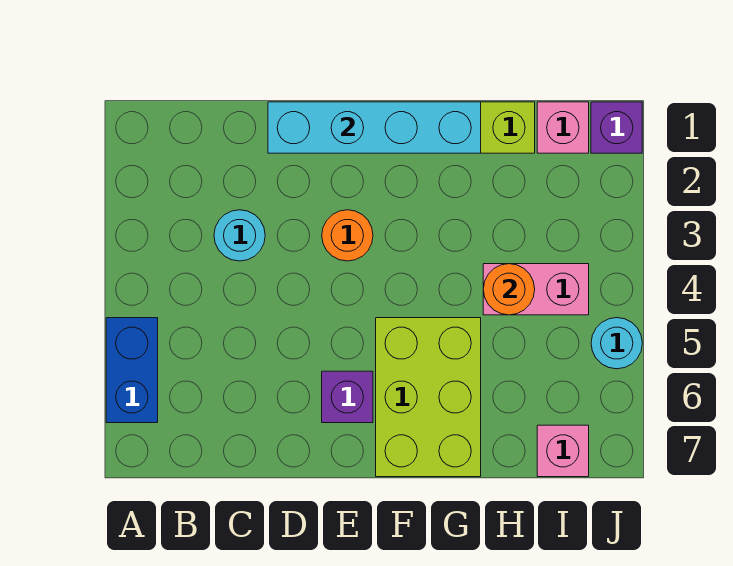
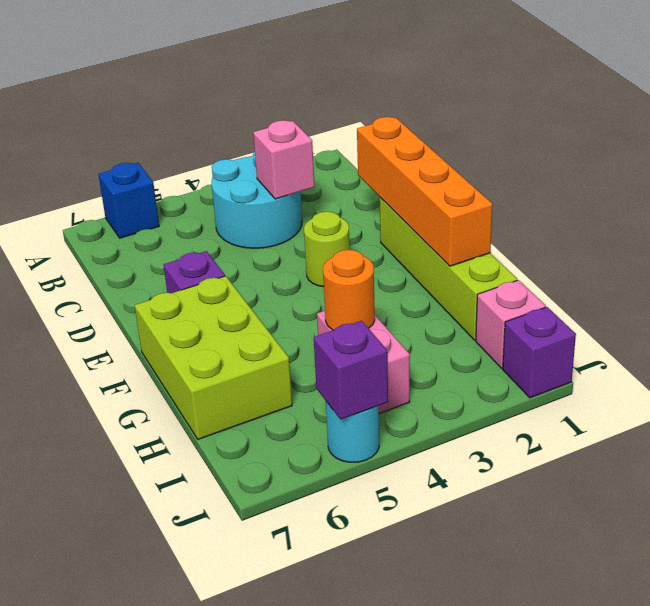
blue 1x2 brick [106,318,158,423] -> blue 1x1 brick [98,163,159,238]
cyan 1x1 round brick [214,210,265,261] -> cyan 2x2 round brick [212,152,302,248]
cyan 1x4 brick [268,102,481,153] -> orange 1x4 brick [357,117,492,266]
orange 1x1 round brick [322,210,373,261] -> lime 1x1 round brick [304,212,350,287]
lime 2x3 brick [376,318,481,477] -> lime 2x3 brick turned to [135,276,292,439]
pink 1x1 brick [537,425,589,477] -> pink 1x1 brick moved to [253,120,315,199]
none -> purple 1x1 brick [314,321,388,419]

